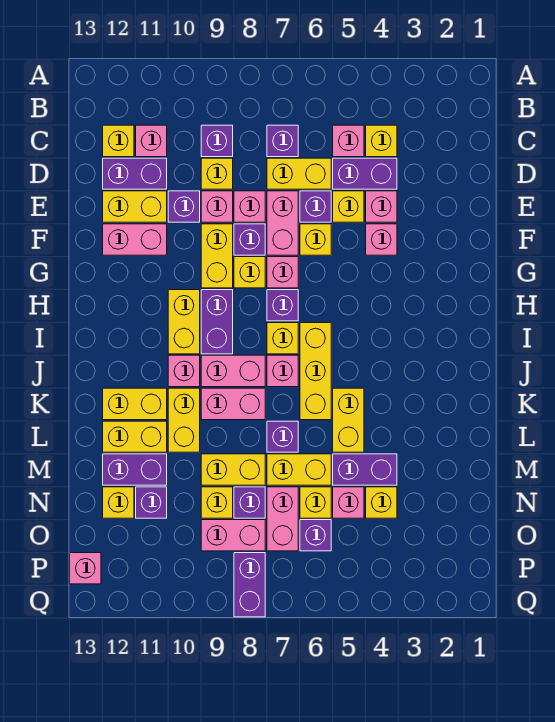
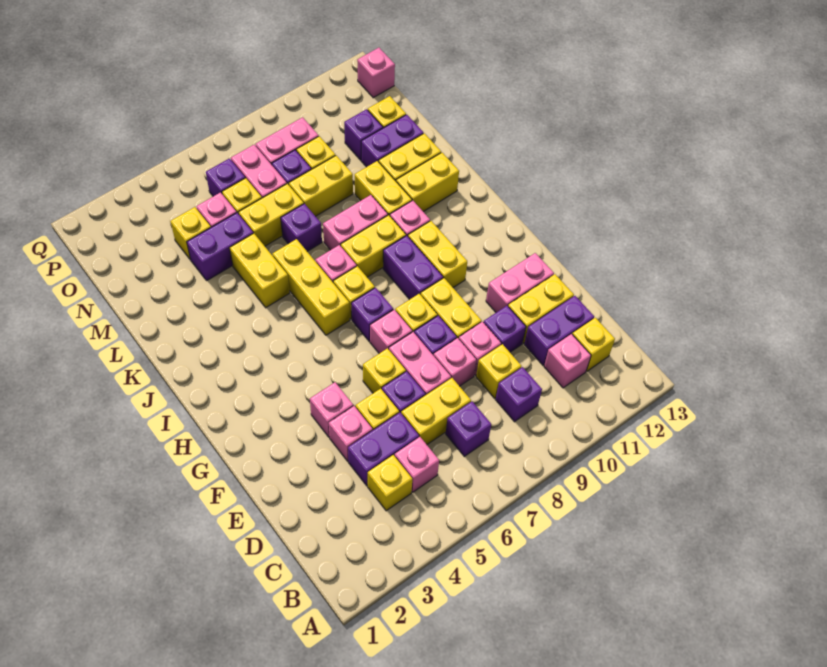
pink 1x2 brick [201,355,265,387] -> yellow 1x2 brick [341,215,406,277]
purple 1x2 brick [234,553,265,617] -> none

